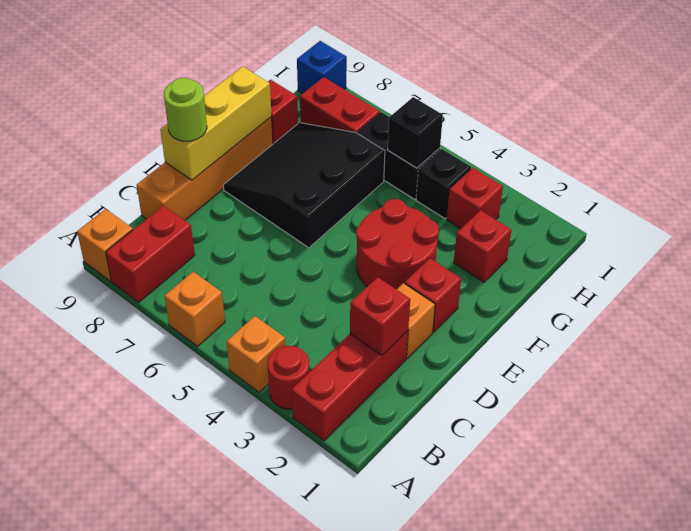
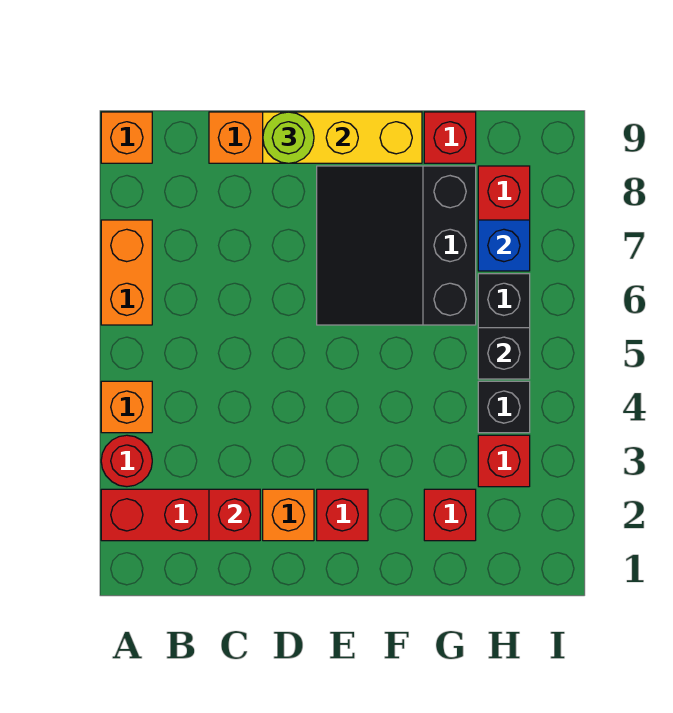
orange 1x1 brick [165,272,225,346] -> orange 1x2 brick [101,220,152,325]
red 1x2 brick [106,206,195,302] -> none
red 2x2 round brick [356,199,439,290] -> none
black 3x3 slope [223,123,385,248] -> black 3x3 slope turned to [317,166,476,325]
blue 1x1 brick [297,41,347,94] -> blue 1x1 brick moved to [478,220,530,271]

